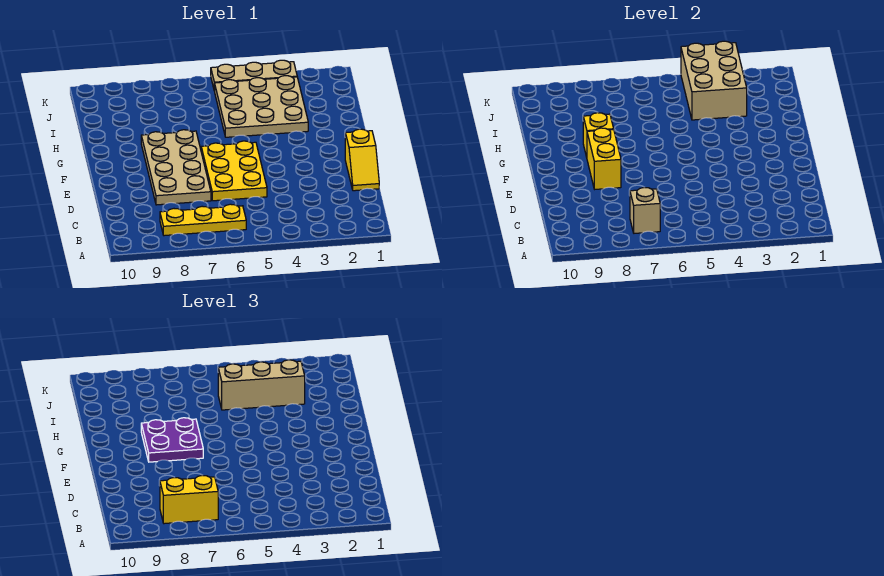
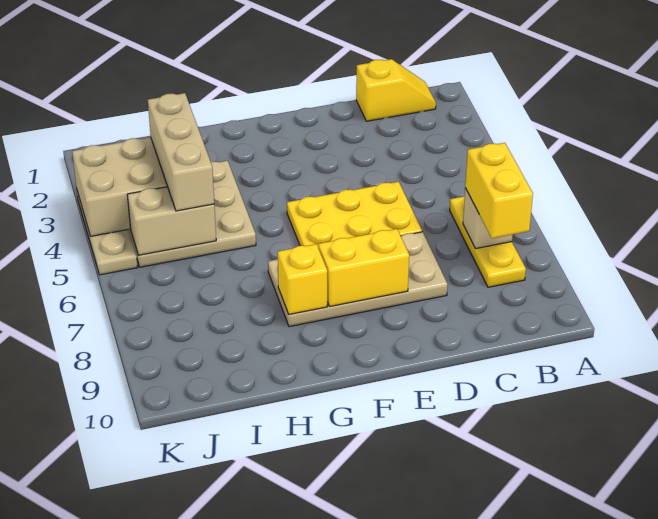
yellow 1x2 slope [345,129,379,191] -> yellow 1x2 slope moved to [356,59,436,121]
purple 2x2 plate [141,418,203,462] -> none
none -> tan 1x2 brick [127,187,216,255]

